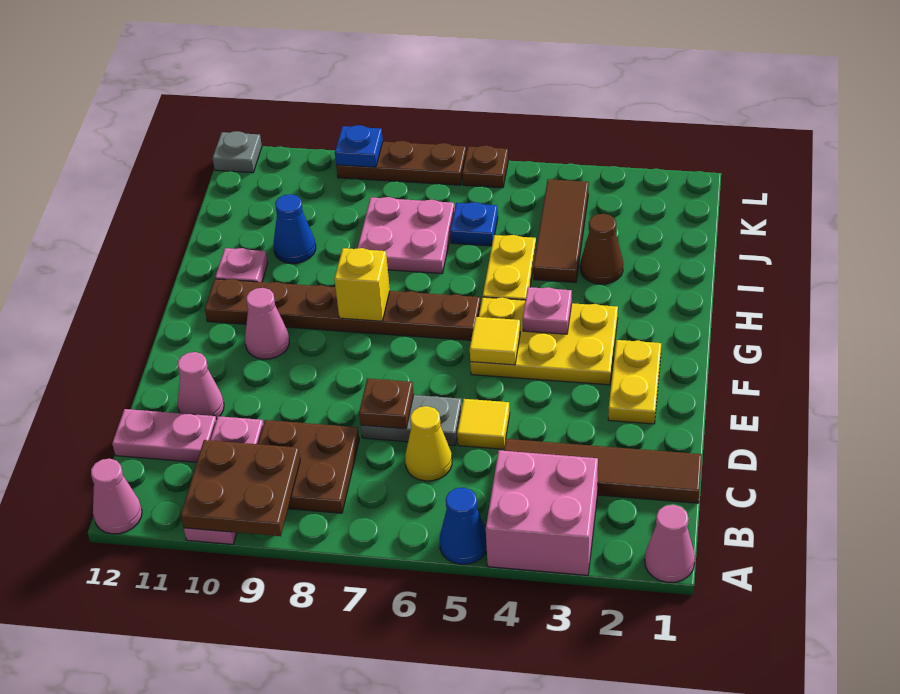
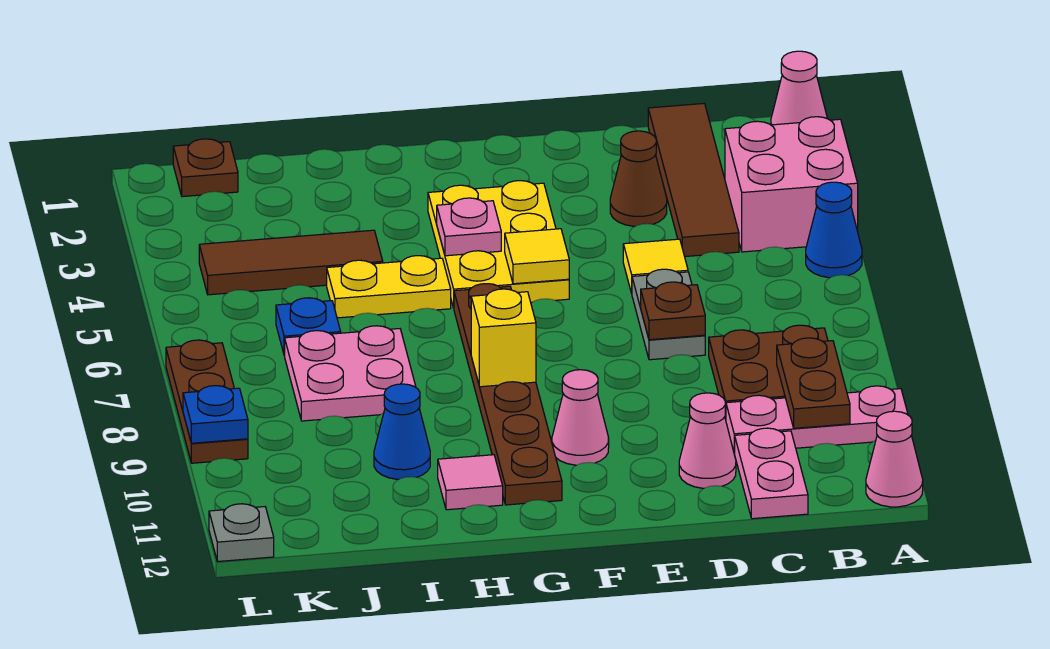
brown 2x2 plate [181,440,300,536] -> brown 1x2 plate [777,338,850,428]
yellow 1x1 cone [405,406,452,481] -> none
yellow 1x2 plate [608,340,661,424] -> none
pink 1x1 plate [215,248,268,282] -> pink 1x1 tile [438,455,503,510]
brown 1x1 cone [580,214,623,284] -> brown 1x1 cone moved to [610,131,667,226]
brown 1x1 plate [462,146,508,188] -> brown 1x1 plate moved to [173,139,238,197]

